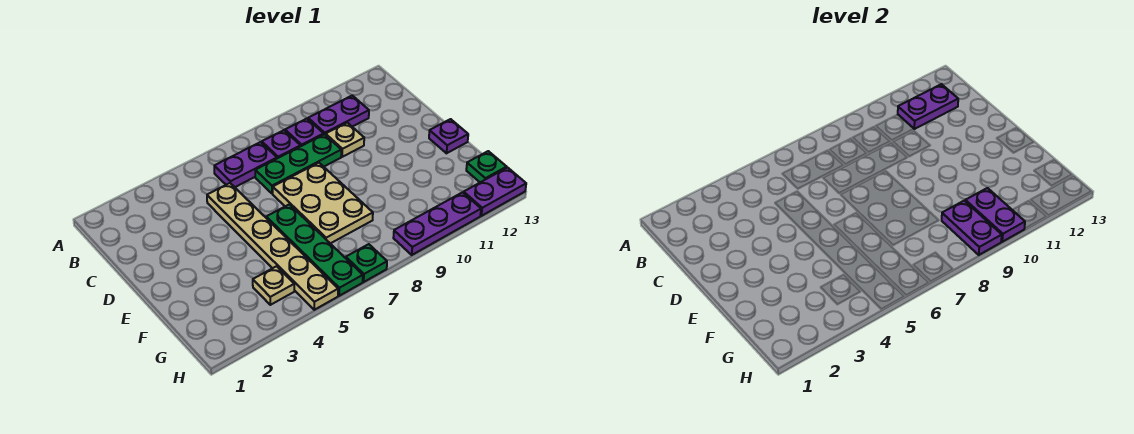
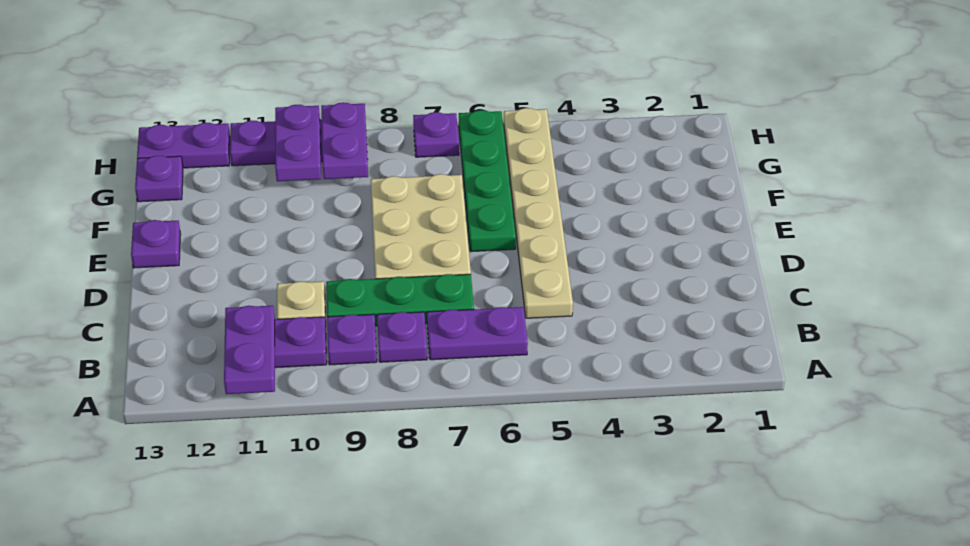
purple 1x2 plate [898,84,958,129] -> purple 1x2 plate turned to [224,306,275,394]
tan 1x1 plate [253,266,294,305] -> none
green 1x1 plate [466,151,507,182] -> purple 1x1 plate [135,156,183,202]
green 1x1 plate [346,244,387,282] -> purple 1x1 plate [413,112,459,157]

